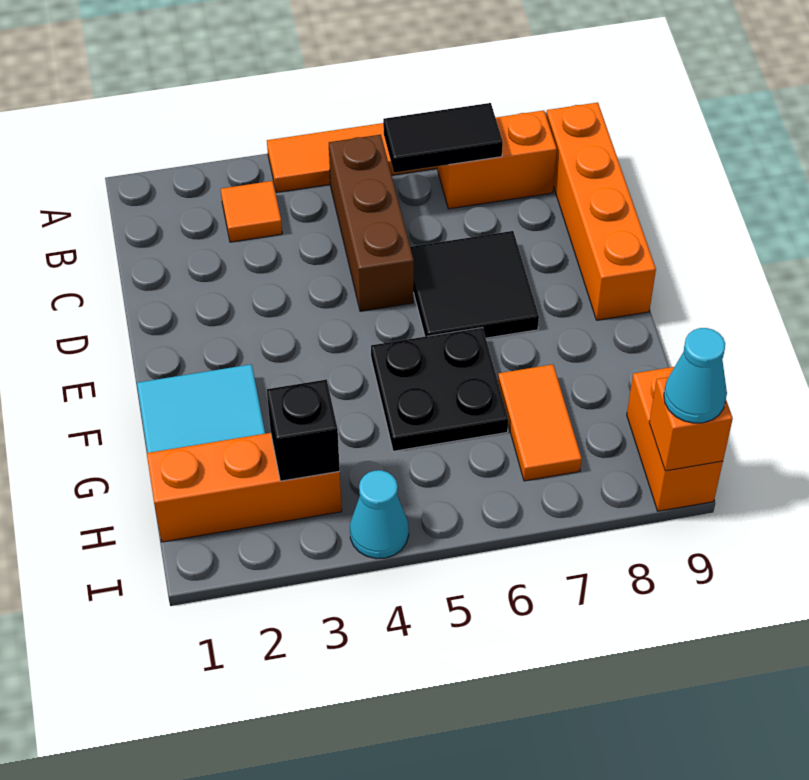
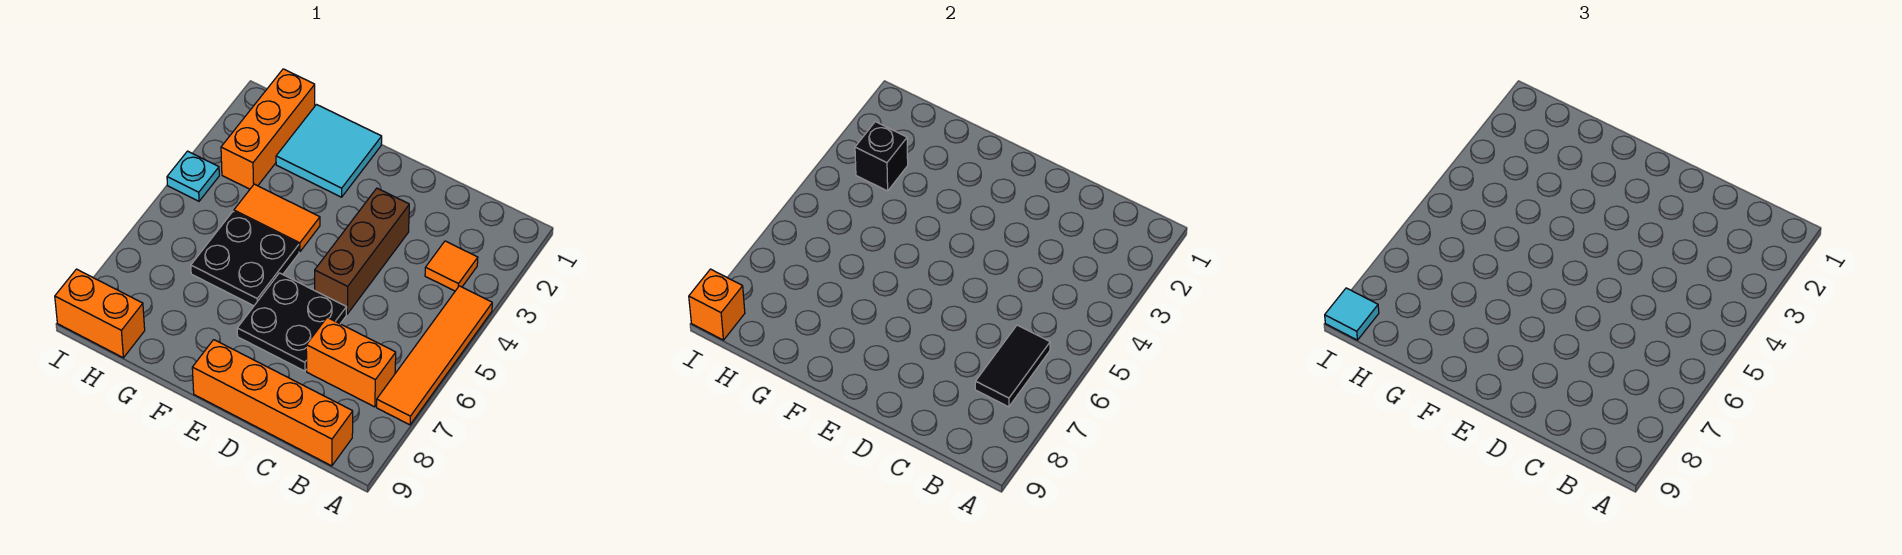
brown 1x3 brick [329,135,414,311] -> brown 1x3 brick turned to [315,188,409,314]
orange 1x2 brick [438,110,557,209] -> orange 1x2 brick turned to [306,318,396,407]
black 2x2 tile [410,231,539,338] -> black 2x2 plate [237,273,347,371]
orange 1x2 tile [498,364,582,481] -> orange 1x2 tile moved to [234,184,320,252]
cyan 1x1 cone [350,470,409,559] -> cyan 1x1 plate [167,151,219,201]
cyan 1x1 cone [664,328,727,423] -> cyan 1x1 tile [1325,288,1379,340]

